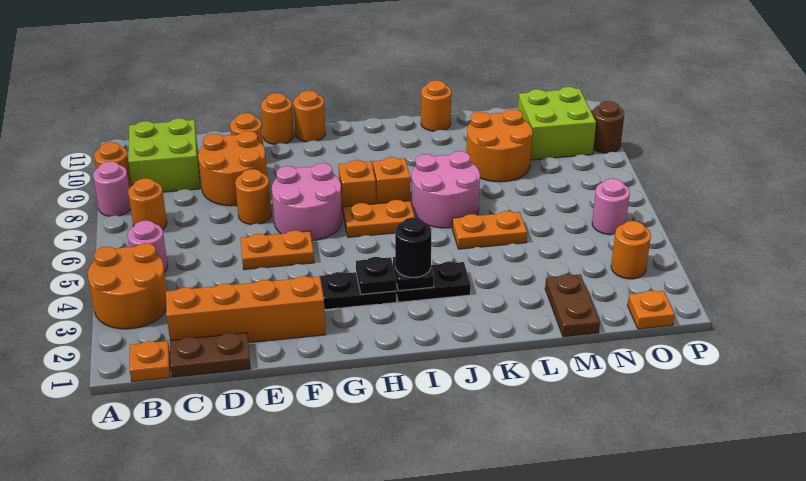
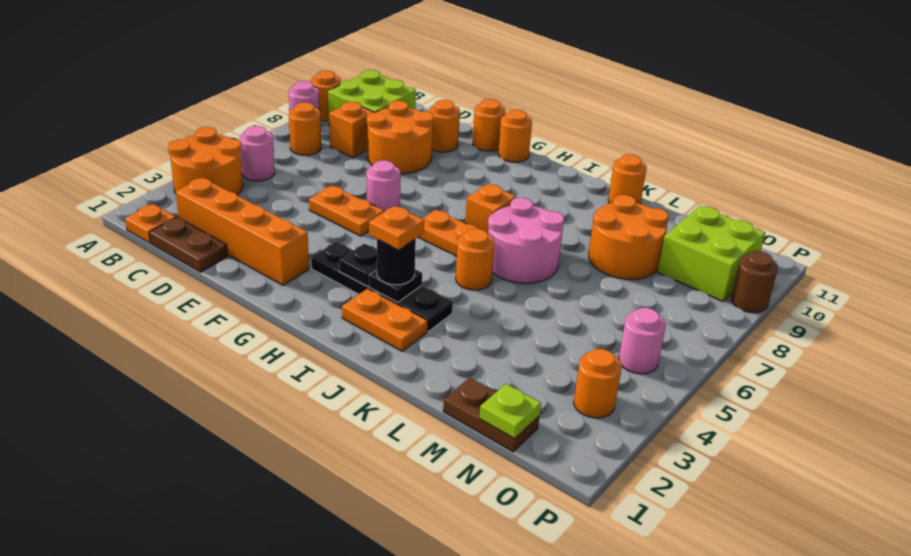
orange 1x1 round brick [235,169,271,225] -> orange 1x1 round brick moved to [456,229,495,290]
pink 2x2 round brick [272,163,342,241] -> pink 1x1 round brick [366,160,401,212]
orange 1x1 brick [339,160,376,216] -> orange 1x1 brick moved to [329,102,373,157]
orange 1x2 plate [452,211,527,249] -> orange 1x2 plate moved to [342,289,428,351]
brown 1x2 plate [545,274,600,337] -> brown 1x2 plate turned to [443,378,539,452]
none -> lime 1x1 plate [480,384,541,438]
orange 1x1 plate [627,291,675,329] -> orange 1x1 plate moved to [369,206,424,250]

